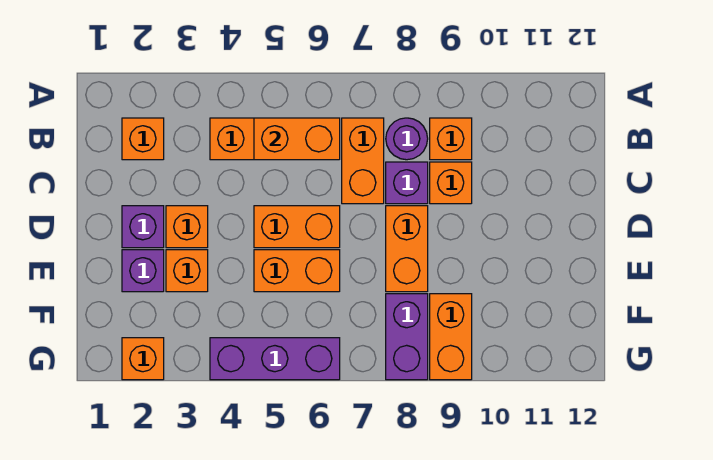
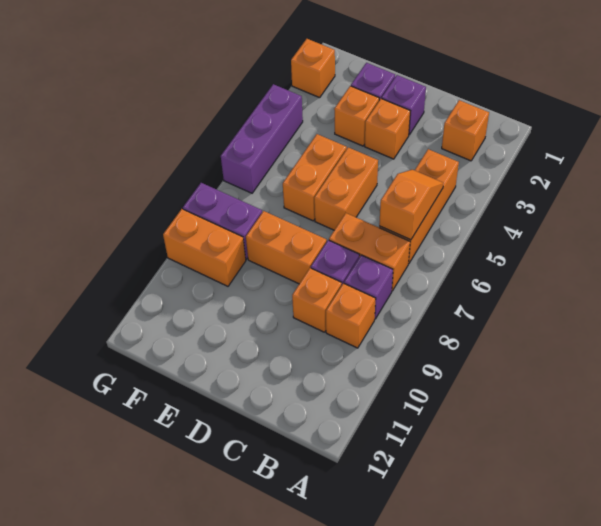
orange 1x2 brick [254,118,340,160] -> orange 1x2 slope [379,170,444,240]
purple 1x1 round brick [386,118,428,160] -> purple 1x1 brick [344,255,393,319]

